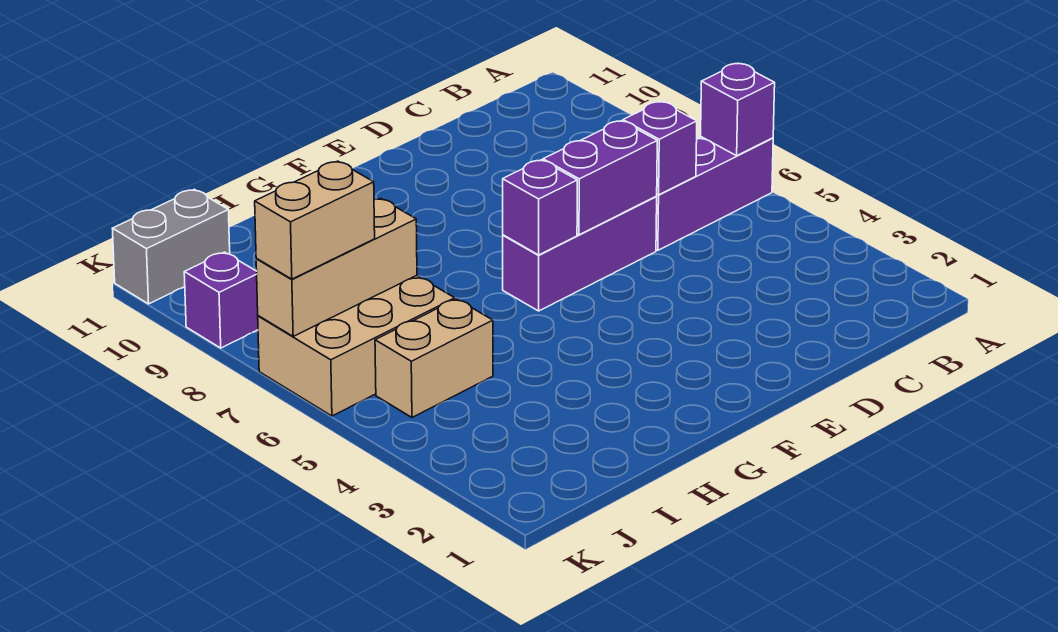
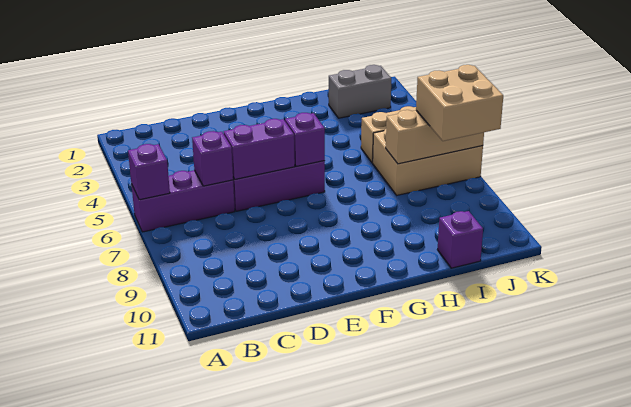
tan 1x2 brick [255,161,375,279] -> tan 2x2 brick [416,65,503,141]
grey 1x2 brick [112,189,230,304] -> grey 1x2 brick moved to [329,65,391,118]
purple 1x1 brick [184,252,258,348] -> purple 1x1 brick moved to [437,211,483,268]

